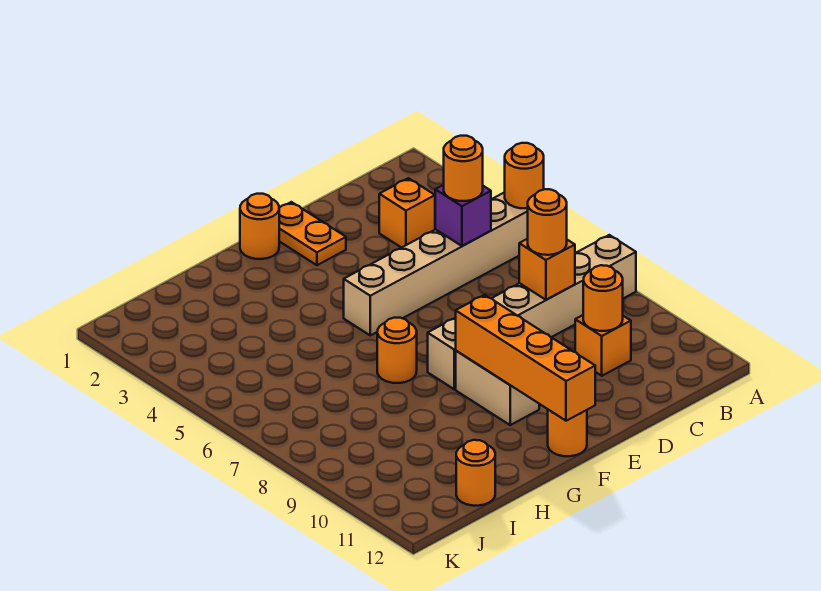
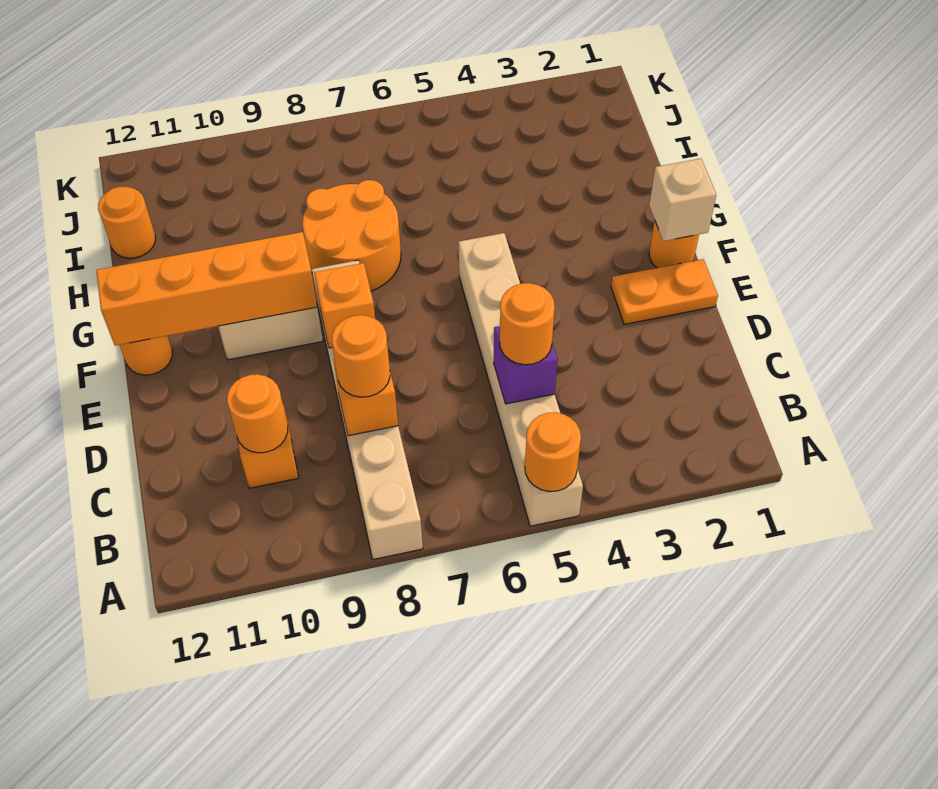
orange 1x1 brick [379,178,435,248] -> orange 1x1 brick moved to [314,263,375,348]
none -> tan 1x1 brick [649,159,716,241]
orange 1x1 round brick [377,318,417,383] -> orange 2x2 round brick [302,180,401,291]

